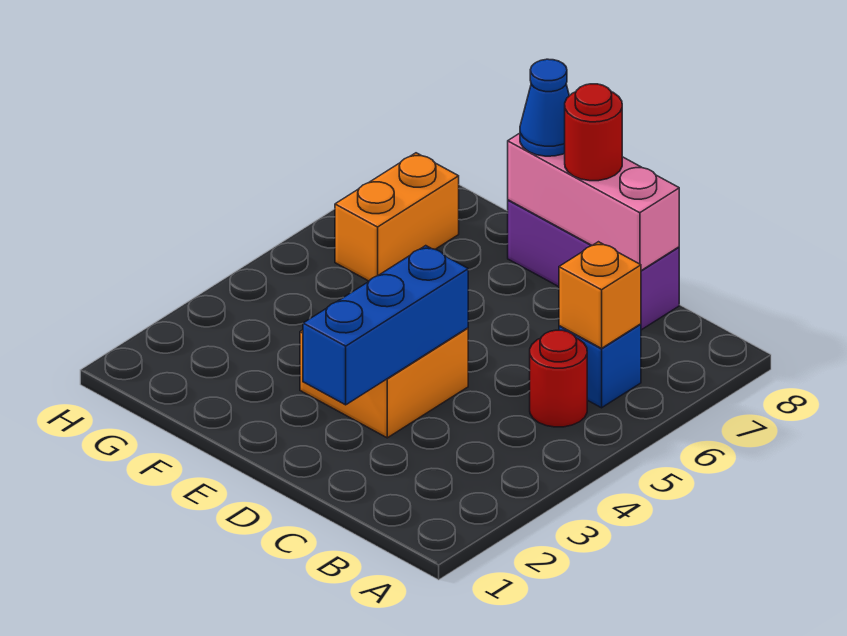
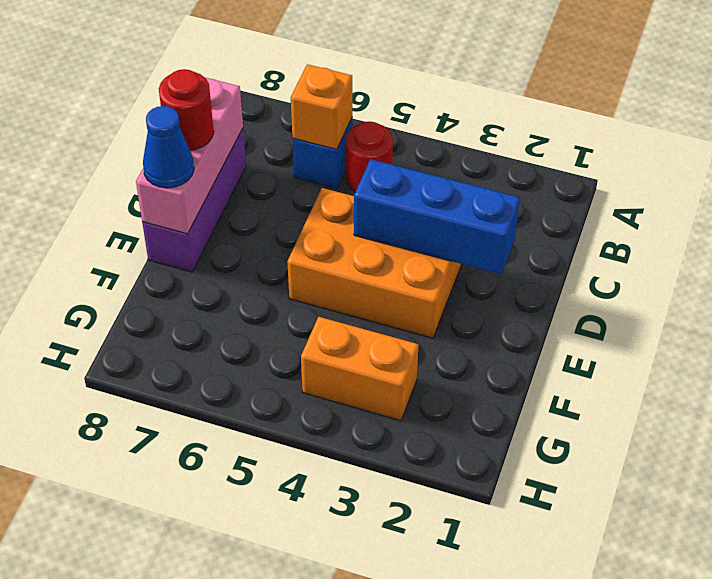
orange 2x2 brick [300,328,468,438] -> orange 2x3 brick [287,188,462,338]
orange 1x2 brick [335,153,459,281] -> orange 1x2 brick moved to [301,317,419,421]

